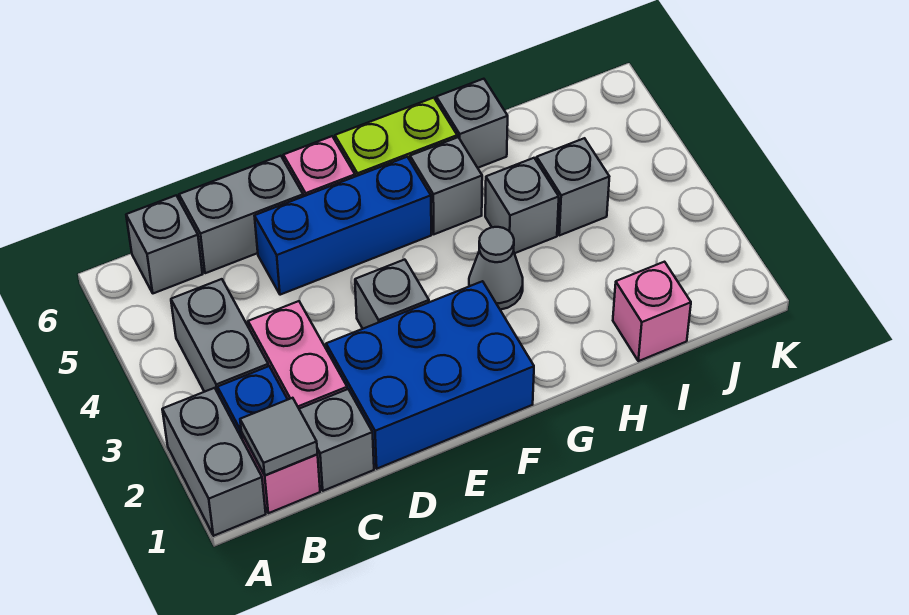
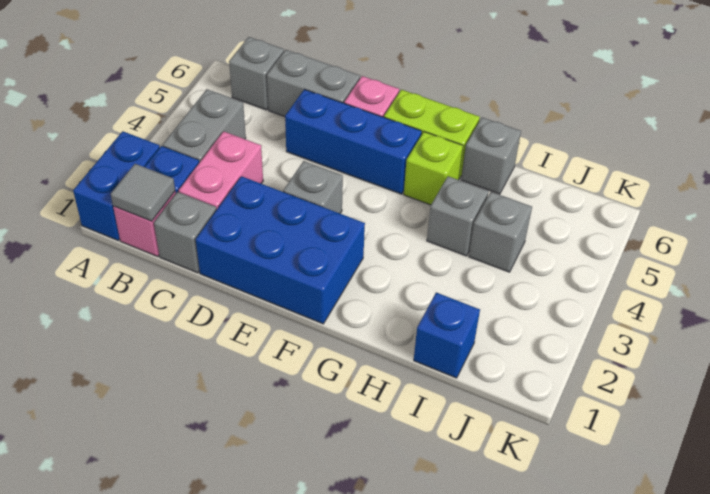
grey 1x2 brick [162,388,266,536] -> blue 1x2 brick [73,131,160,240]
grey 1x1 cone [469,227,523,310] -> none
grey 1x1 brick [410,137,482,234] -> lime 1x1 brick [404,132,463,205]
pink 1x1 brick [613,262,691,361] -> blue 1x1 brick [414,293,480,378]

